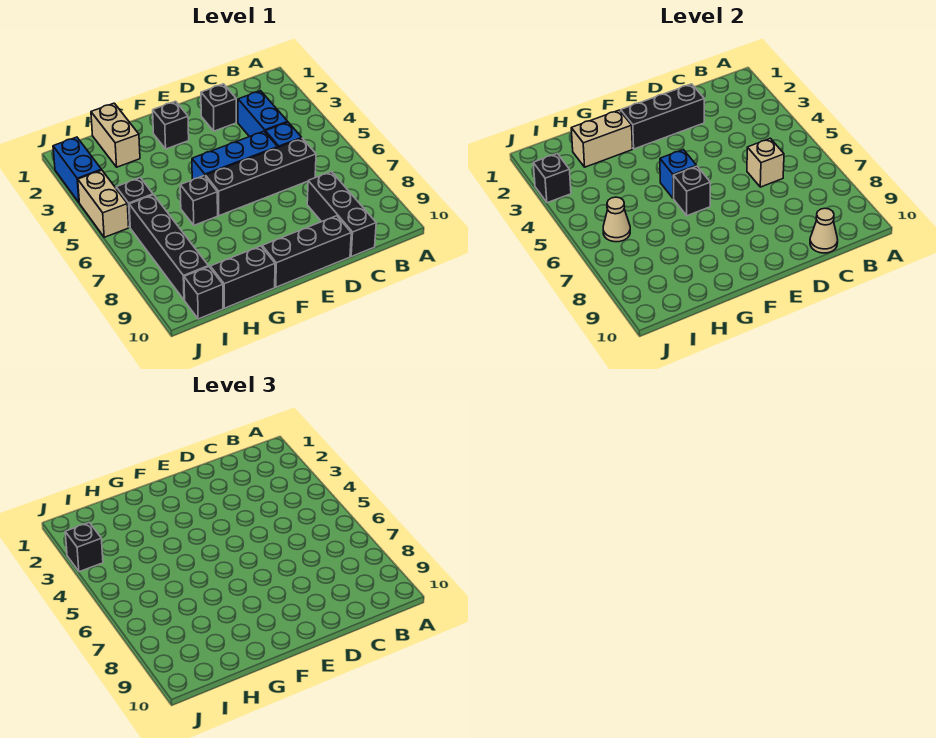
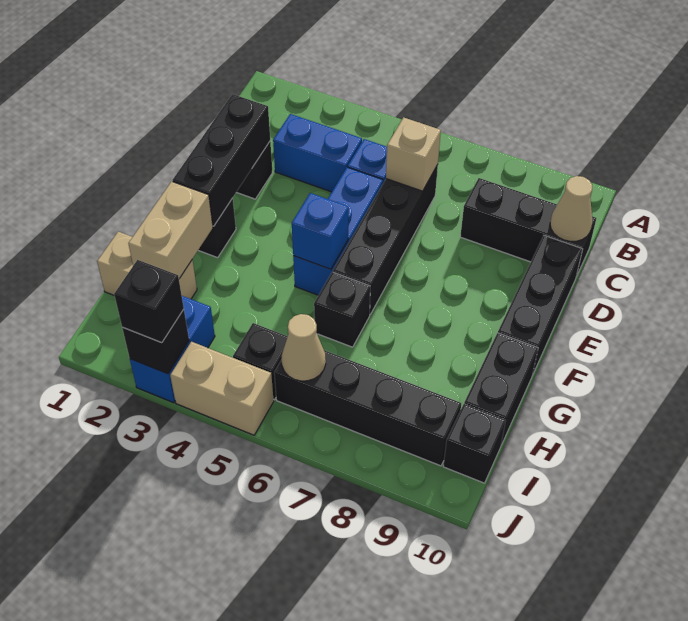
black 1x1 brick [673,166,710,216] -> none
blue 1x2 brick [53,137,101,202] -> blue 1x2 brick turned to [130,296,215,403]

